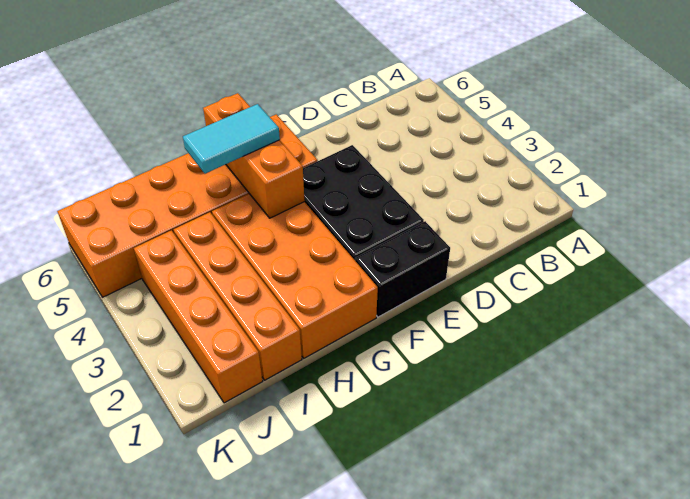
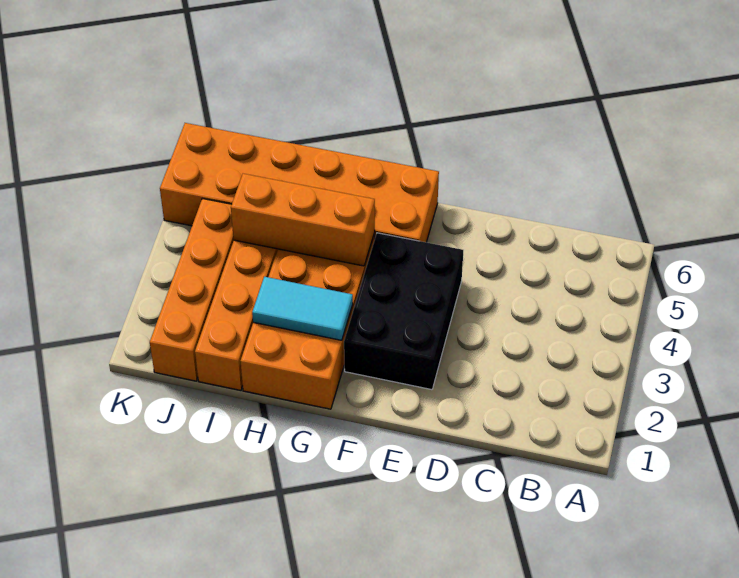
black 1x2 brick [355,221,450,317] -> none
orange 1x3 brick [203,93,305,218] -> orange 1x3 brick turned to [231,174,375,266]
cyan 1x2 tile [183,104,280,174] -> cyan 1x2 tile moved to [252,277,353,340]

